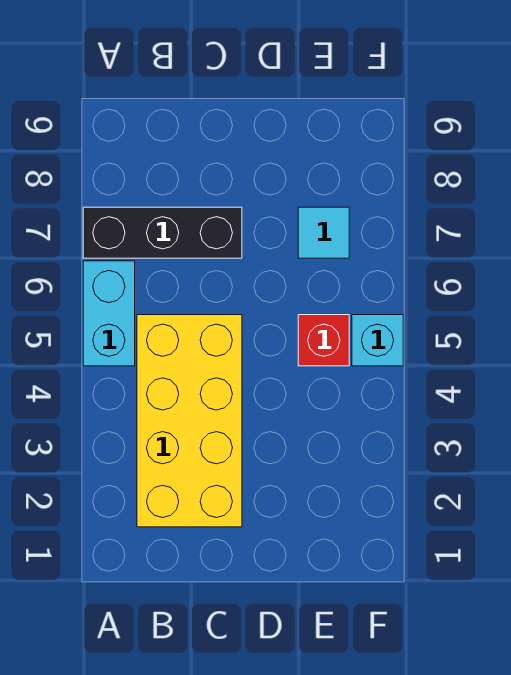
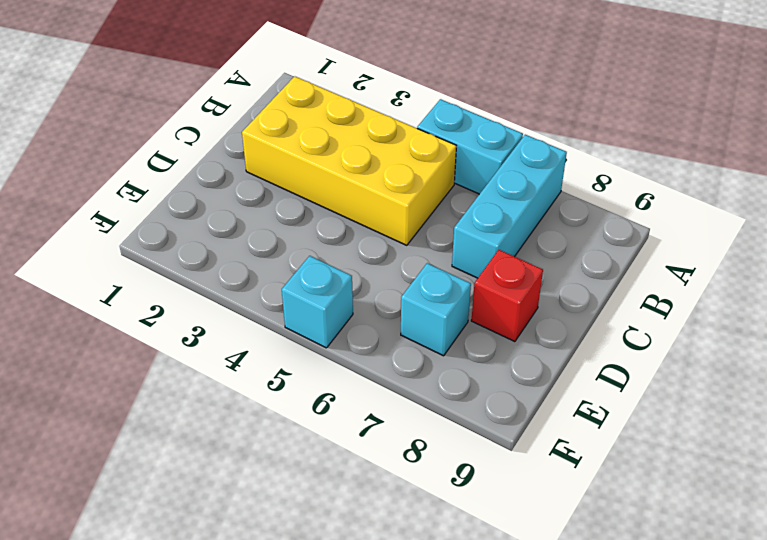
black 1x3 brick [83,207,242,258] -> cyan 1x3 brick [452,135,567,278]
red 1x1 brick [298,315,349,366] -> red 1x1 brick moved to [471,250,543,342]
cyan 1x1 tile [298,207,349,258] -> cyan 1x1 brick [401,263,471,356]

